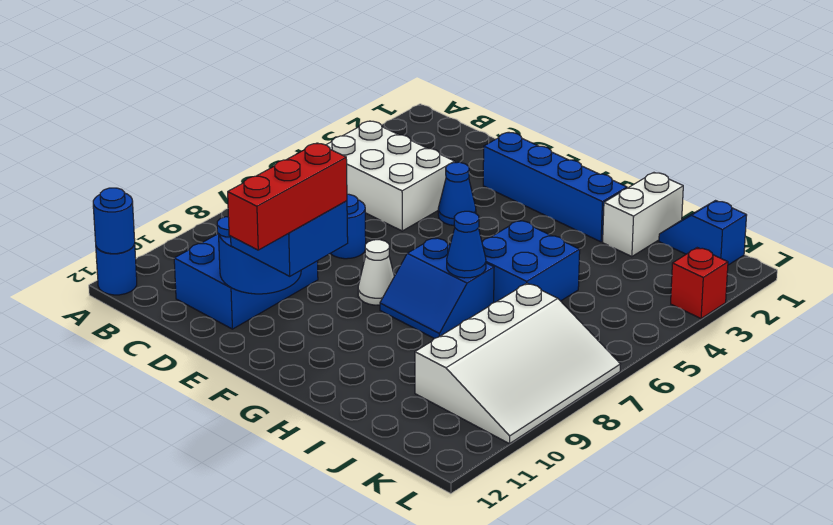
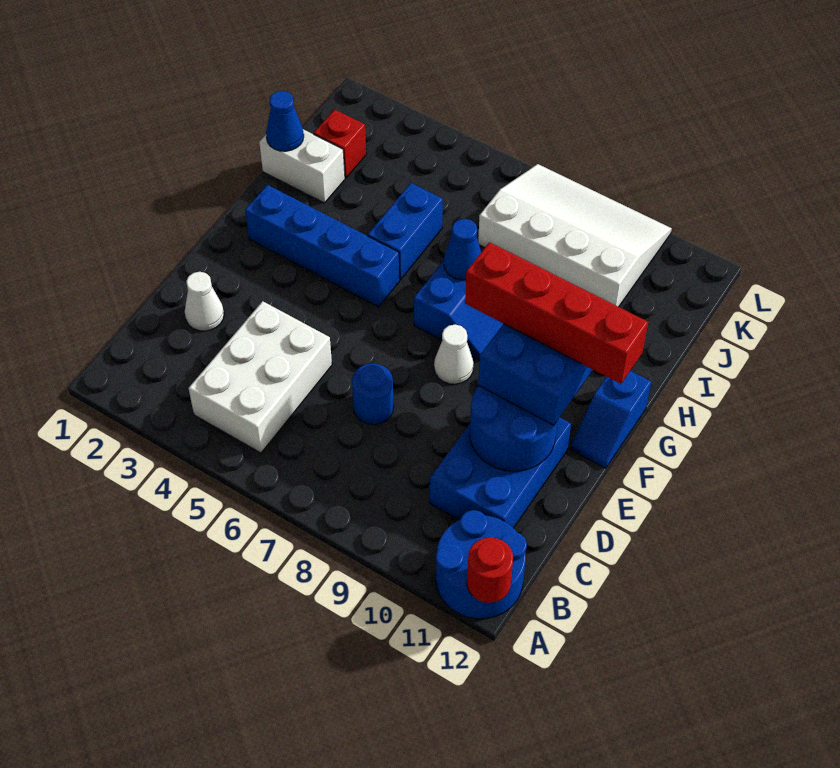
blue 1x1 round brick [96,245,137,295] -> blue 2x2 round brick [436,510,527,619]
blue 1x1 round brick [93,188,135,254] -> red 1x1 round brick [467,537,513,603]
blue 2x3 brick [174,234,318,329] -> blue 2x3 brick turned to [430,417,571,528]
none -> white 1x1 cone [185,272,224,331]
blue 1x4 brick [483,132,627,242] -> blue 1x4 brick turned to [245,185,400,307]
blue 1x1 cone [438,162,476,225] -> blue 1x1 cone moved to [266,91,304,151]
red 1x3 brick [228,143,347,250] -> red 1x4 brick [465,242,648,384]
blue 2x2 brick [482,220,580,302] -> blue 1x2 brick [368,183,443,280]
blue 1x2 slope [659,201,747,265] -> blue 1x2 slope moved to [570,371,651,468]
red 1x1 brick [671,248,728,319] -> red 1x1 brick moved to [314,110,366,178]

